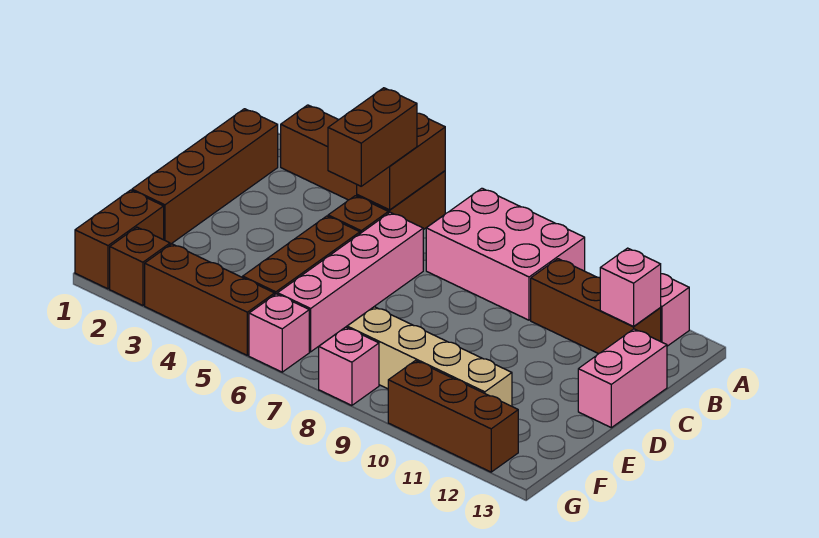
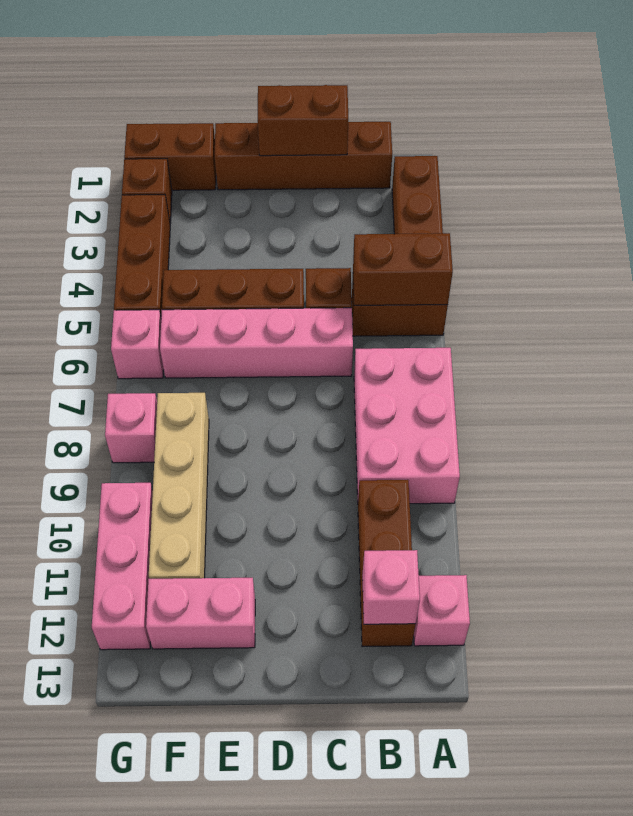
brown 1x2 brick [328,88,417,186] -> brown 1x2 brick moved to [258,85,348,156]
pink 1x2 brick [578,329,667,428] -> pink 1x2 brick moved to [146,578,255,649]
brown 1x3 brick [388,361,518,472] -> pink 1x3 brick [92,483,153,650]

